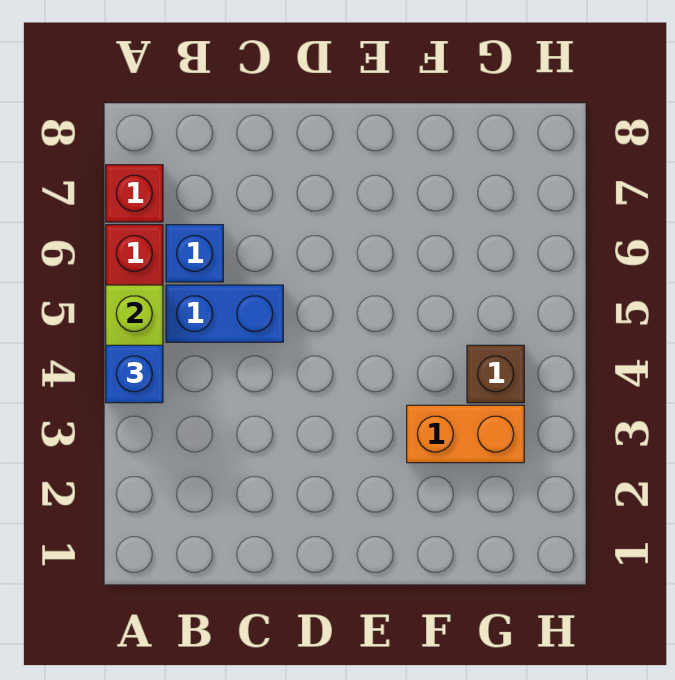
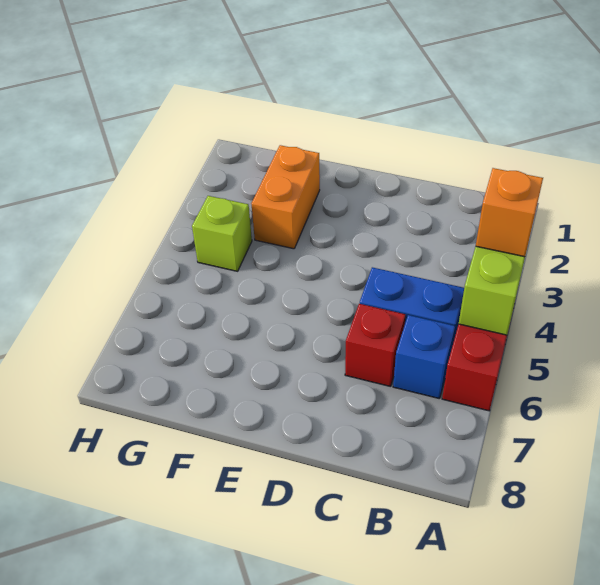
blue 1x1 brick [106,345,163,403] -> orange 1x1 brick [476,168,543,257]
red 1x1 brick [106,165,163,222] -> red 1x1 brick moved to [345,304,405,387]
orange 1x2 brick [407,405,524,463] -> orange 1x2 brick turned to [251,145,320,249]
brown 1x1 brick [467,345,524,403] -> lime 1x1 brick [192,196,252,271]

